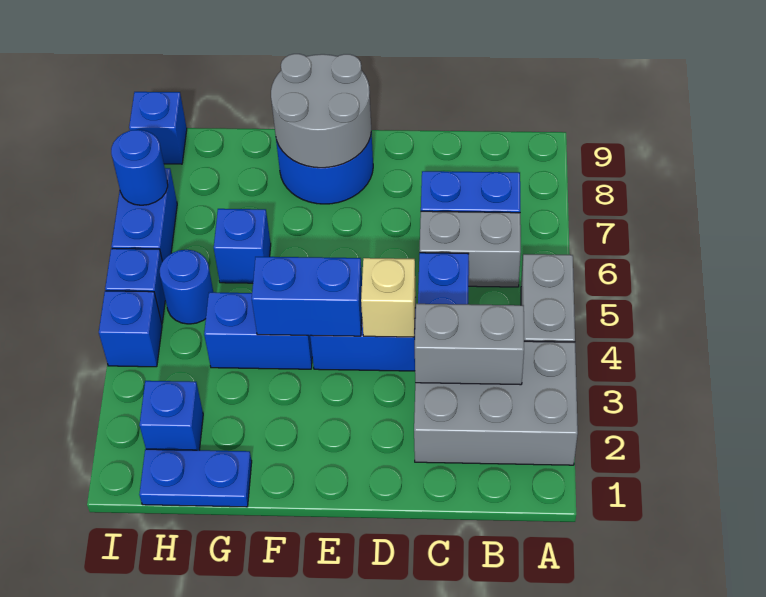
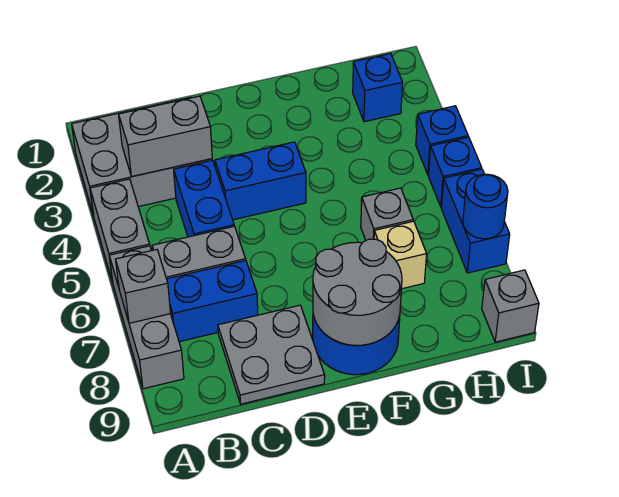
none -> grey 1x3 brick [109,246,184,389]
none -> grey 1x1 brick [116,250,171,323]
none -> grey 2x2 plate [218,305,325,404]
tan 1x1 brick [361,258,416,337] -> tan 1x1 brick moved to [374,221,427,289]
blue 1x2 brick [252,257,362,336] -> none
blue 1x2 brick [204,292,312,369] -> none
blue 1x2 plate [139,449,252,507] -> none
blue 1x1 brick [214,209,271,283] -> grey 1x1 brick [361,188,413,240]
blue 1x1 round brick [160,250,213,324] -> none
blue 1x1 brick [129,92,187,164] -> grey 1x1 brick [482,270,539,342]

